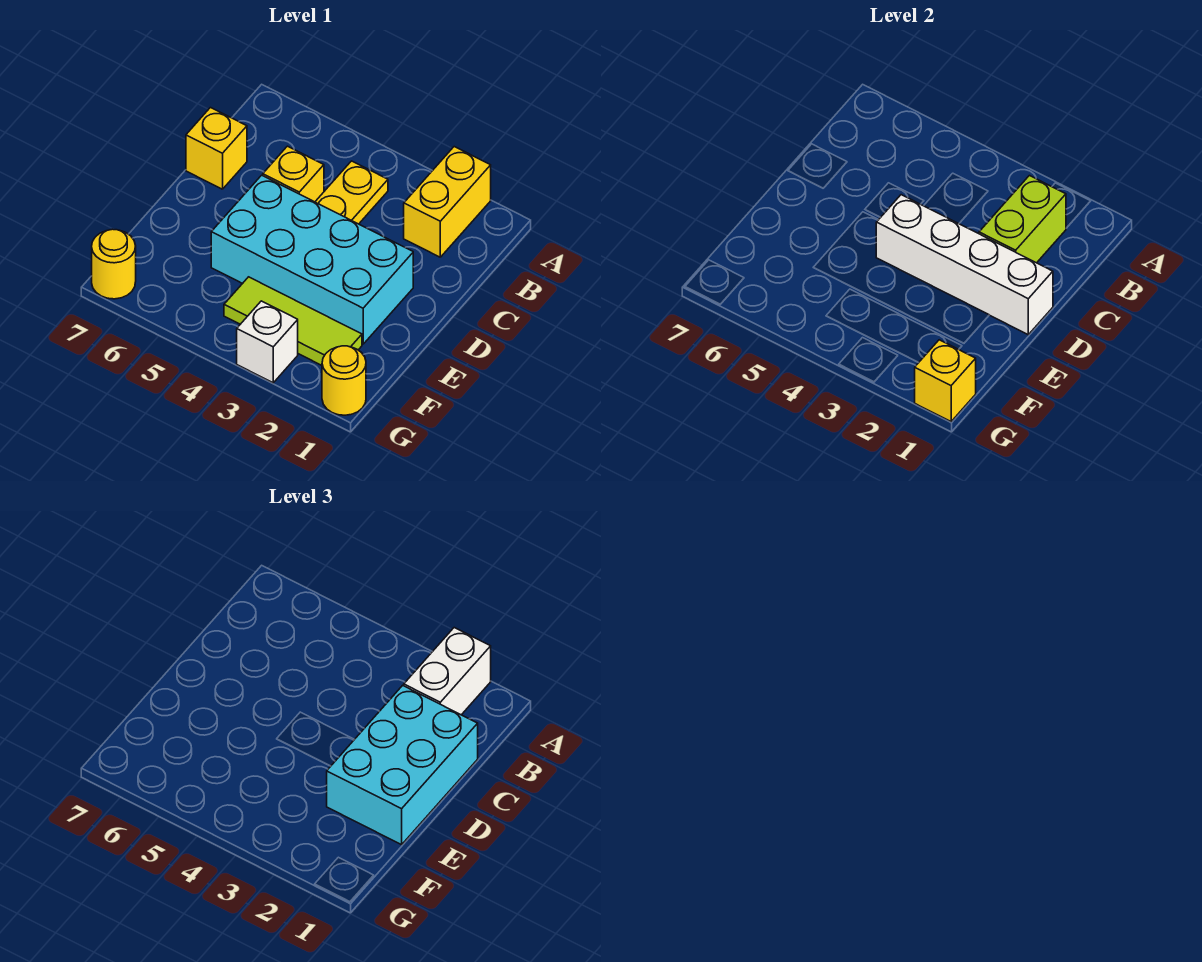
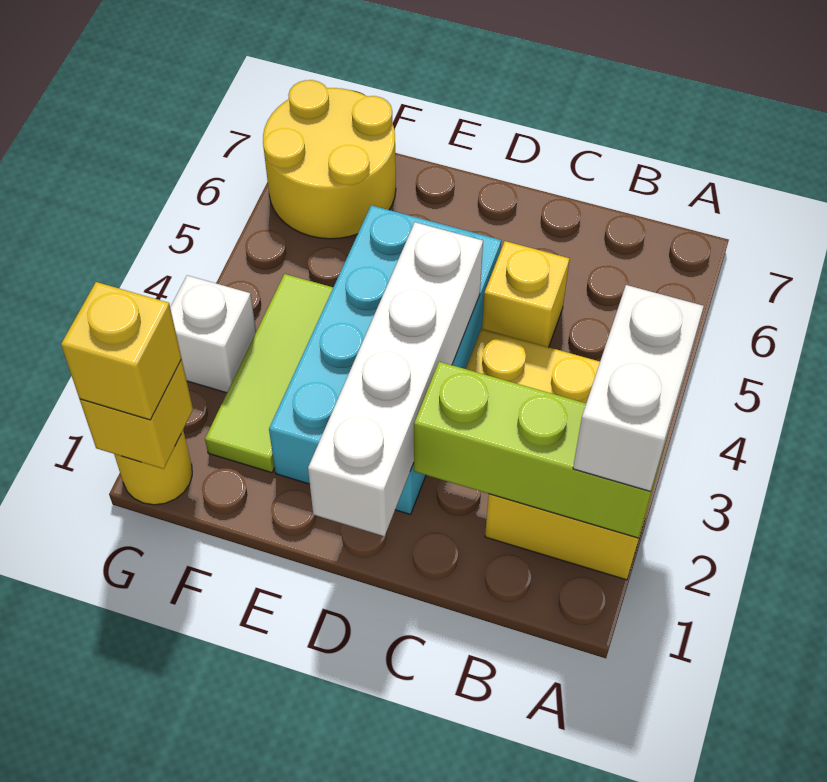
white 1x2 brick [404,628,491,715] -> white 1x2 brick turned to [573,285,704,491]
lime 1x2 brick [979,176,1066,263] -> lime 1x3 brick [414,362,666,538]
cyan 2x3 brick [327,685,478,845] -> none
yellow 1x1 brick [186,108,247,189] -> yellow 1x1 brick moved to [61,282,182,420]
yellow 1x1 round brick [92,229,136,299] -> yellow 2x2 round brick [263,80,396,239]

